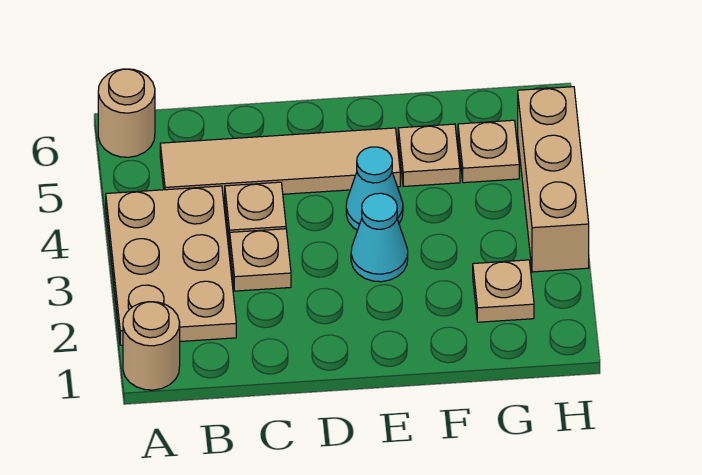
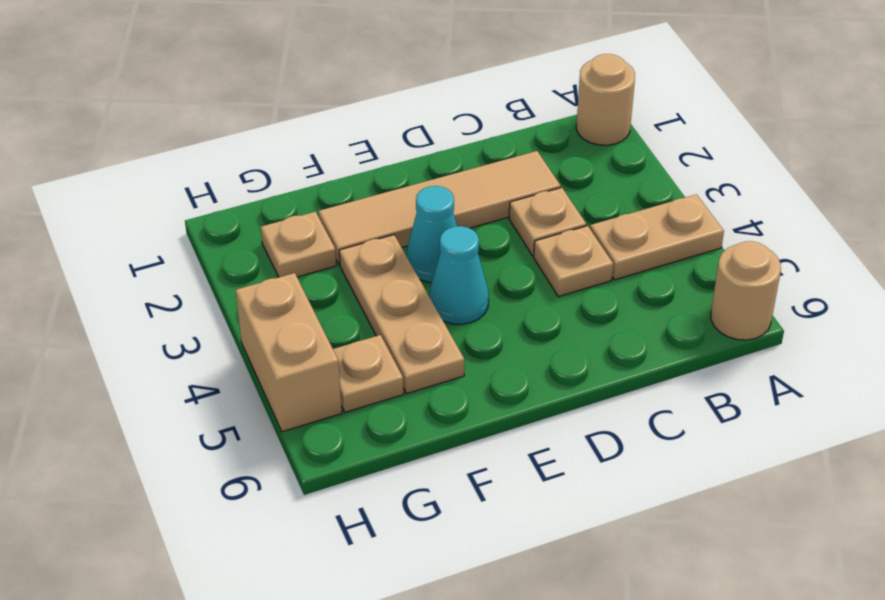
tan 2x3 plate [106,186,236,345] -> tan 1x2 plate [590,194,724,280]
tan 1x4 tile [160,128,400,198] -> tan 1x4 tile moved to [318,151,561,265]
tan 1x1 plate [398,124,460,186] -> tan 1x3 plate [339,235,464,393]
tan 1x3 brick [518,87,589,272] -> tan 1x2 brick [236,273,342,432]

